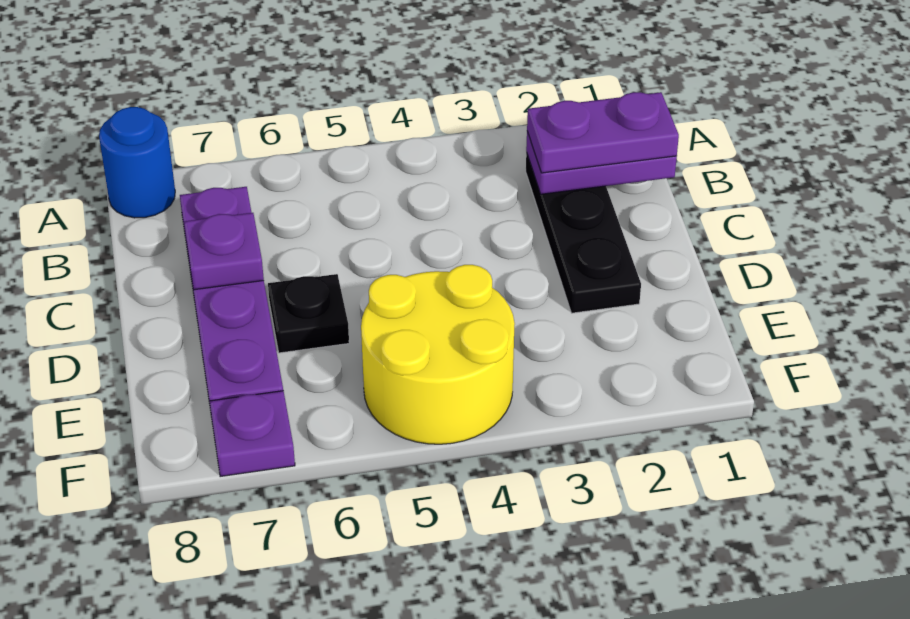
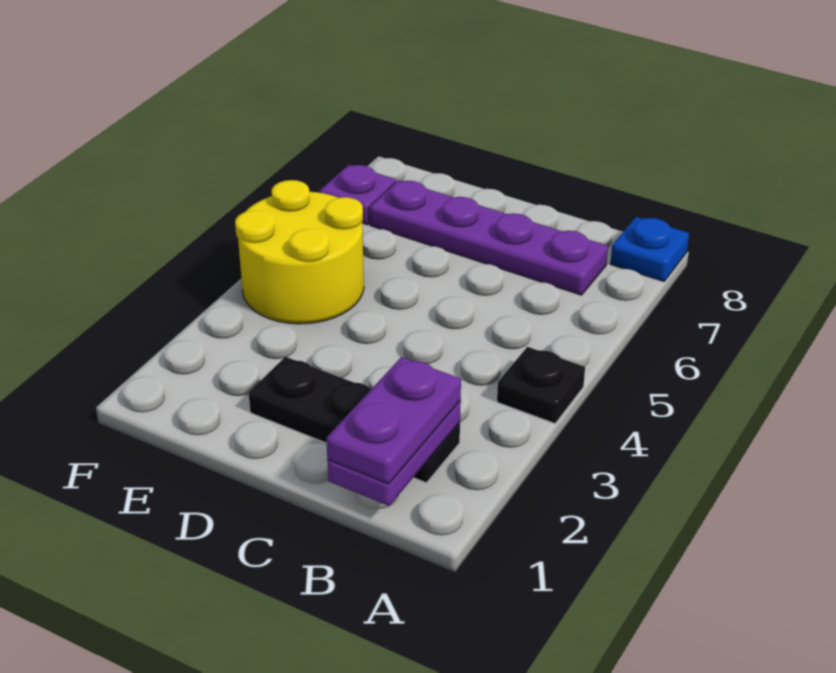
blue 1x1 round brick [99,107,175,218] -> blue 1x1 plate [610,217,689,281]
purple 1x1 plate [184,213,264,290] -> none
black 1x1 plate [268,274,349,353] -> black 1x1 plate moved to [497,347,585,423]

